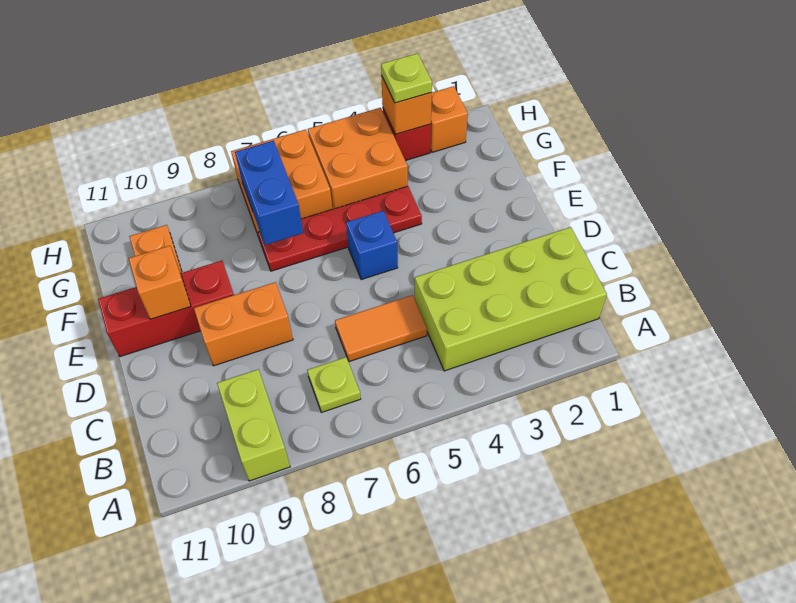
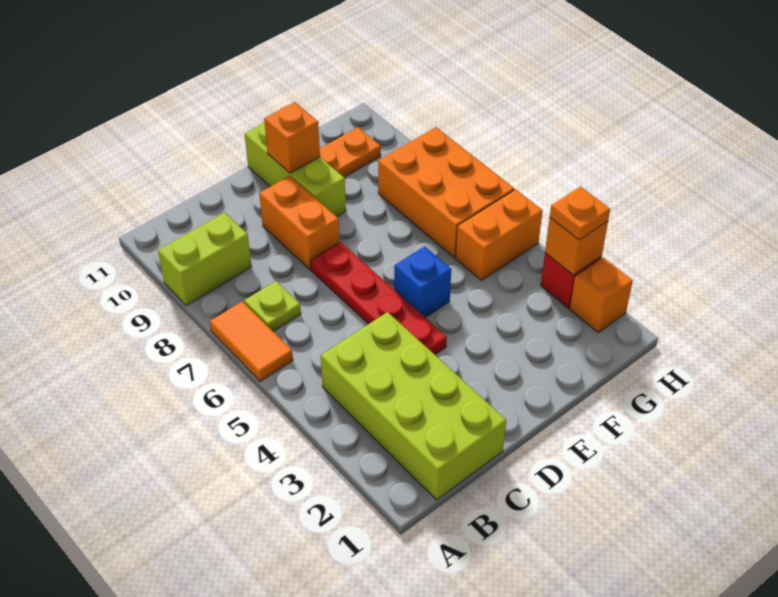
orange 1x2 tile [335,295,427,362] -> orange 1x2 tile moved to [210,301,293,381]
red 1x3 brick [98,261,234,357] -> lime 1x3 brick [245,122,346,217]
red 1x4 plate [258,186,422,271] -> red 1x4 plate moved to [310,242,447,355]
blue 1x2 brick [235,141,303,245] -> none
orange 2x2 brick [308,108,408,209] -> orange 1x2 brick [456,189,543,281]
orange 2x2 brick [231,129,333,237] -> orange 2x3 brick [378,127,514,257]
lime 1x1 plate [381,53,432,103] -> orange 1x1 plate [550,187,610,240]

